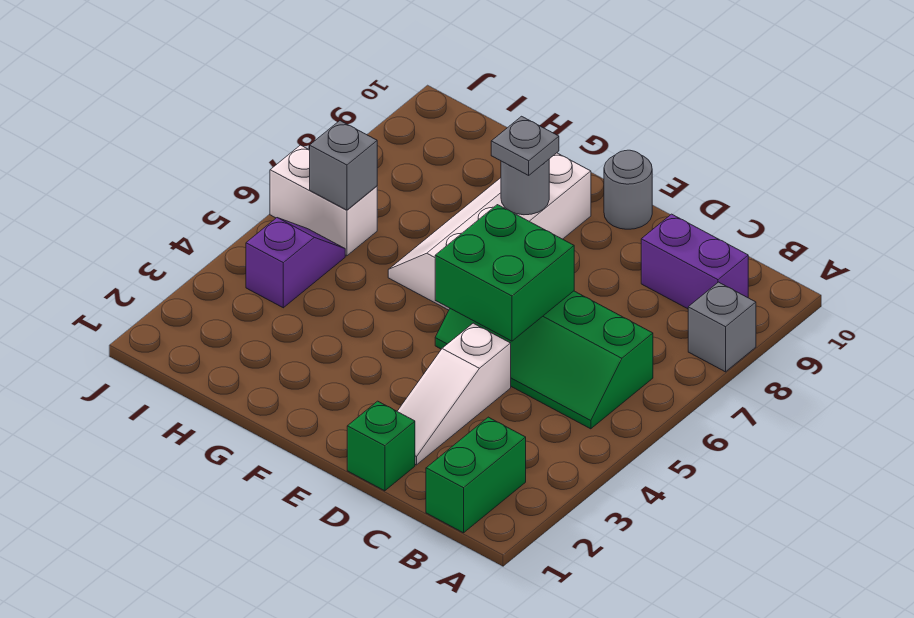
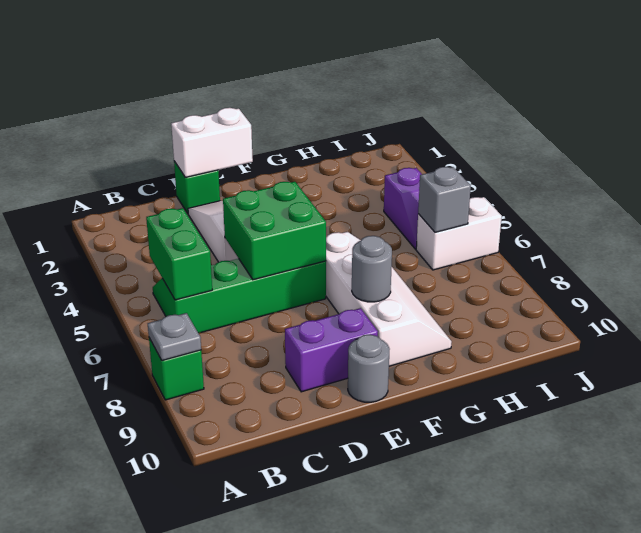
grey 1x1 brick [688,282,756,372] -> green 1x1 brick [149,338,204,400]
green 1x2 brick [426,417,526,533] -> green 1x2 brick moved to [146,208,212,300]
purple 1x2 brick [641,214,748,309] -> purple 1x2 brick moved to [285,308,378,392]
none -> white 1x2 brick [171,108,253,177]
grey 1x1 plate [491,116,559,175] -> grey 1x1 plate moved to [148,313,201,361]

